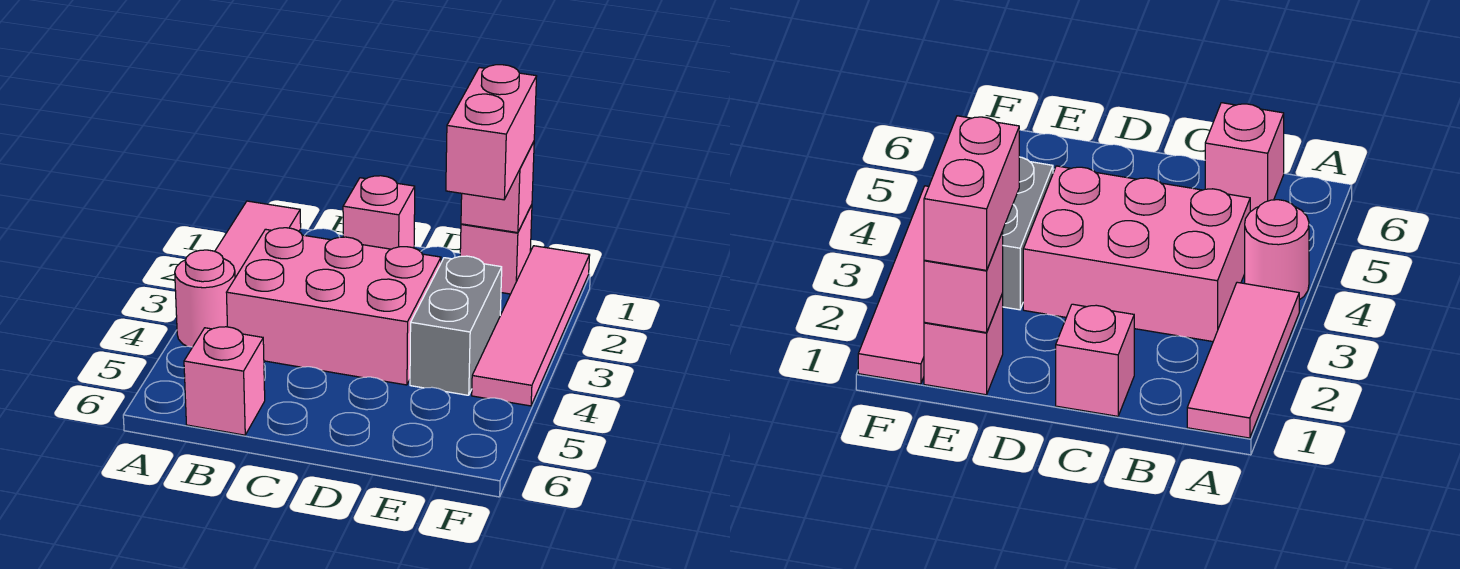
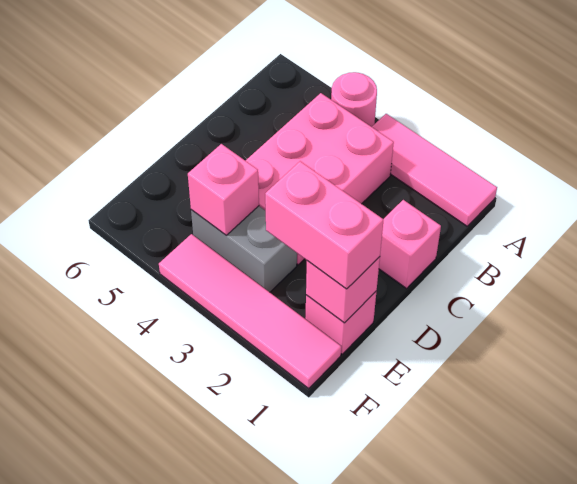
pink 1x1 brick [184,327,265,435] -> pink 1x1 brick moved to [188,144,259,235]

